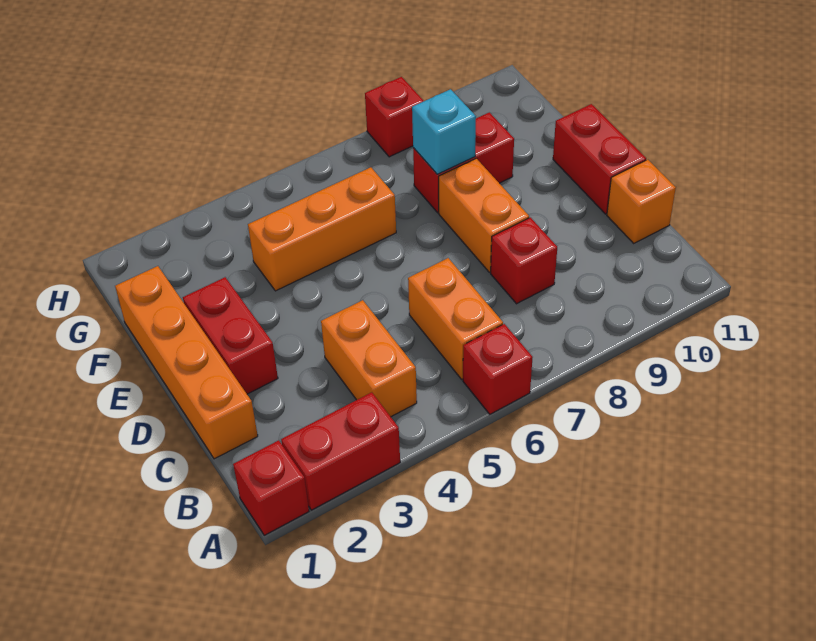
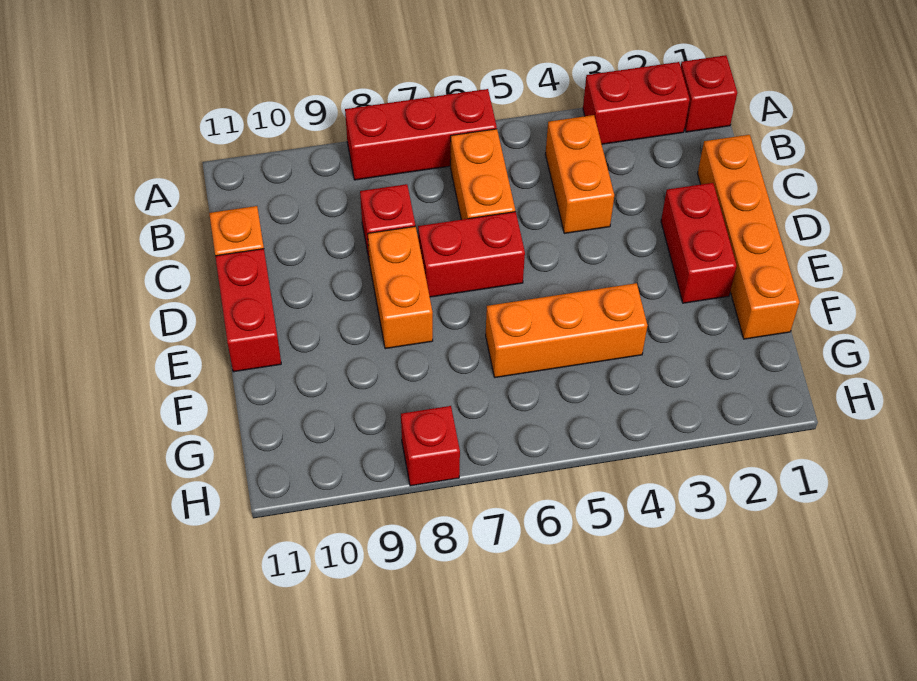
red 1x1 brick [463,324,533,414] -> red 1x3 brick [345,89,497,180]
red 1x2 brick [413,112,514,213] -> red 1x2 brick moved to [418,212,525,297]
cyan 1x1 brick [412,89,476,174] -> none

